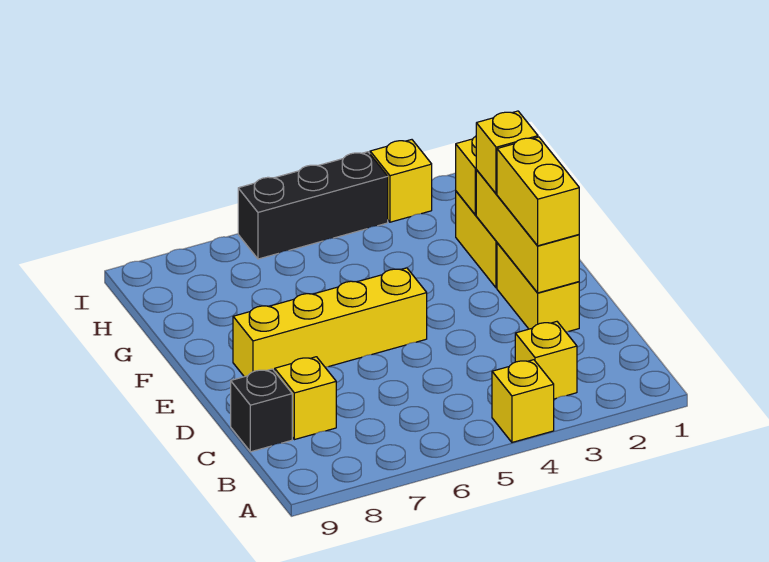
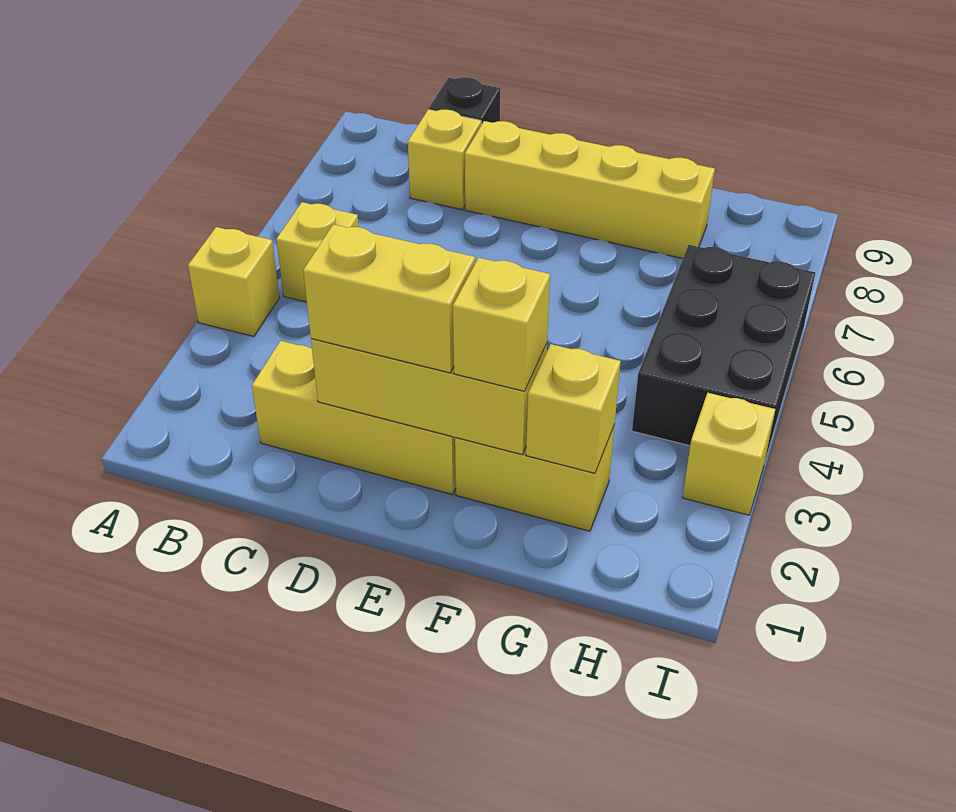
yellow 1x1 brick [515,322,577,399] -> yellow 1x1 brick moved to [276,202,358,302]
yellow 1x2 brick [497,243,579,332] -> yellow 1x3 brick [252,341,456,494]
yellow 1x4 brick [233,268,427,377] -> yellow 1x4 brick turned to [465,121,715,258]
black 1x3 brick [238,152,388,259] -> black 2x3 brick [632,245,815,460]

